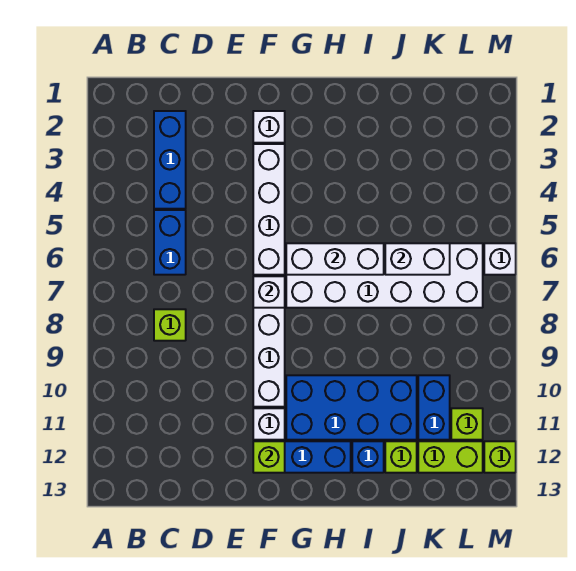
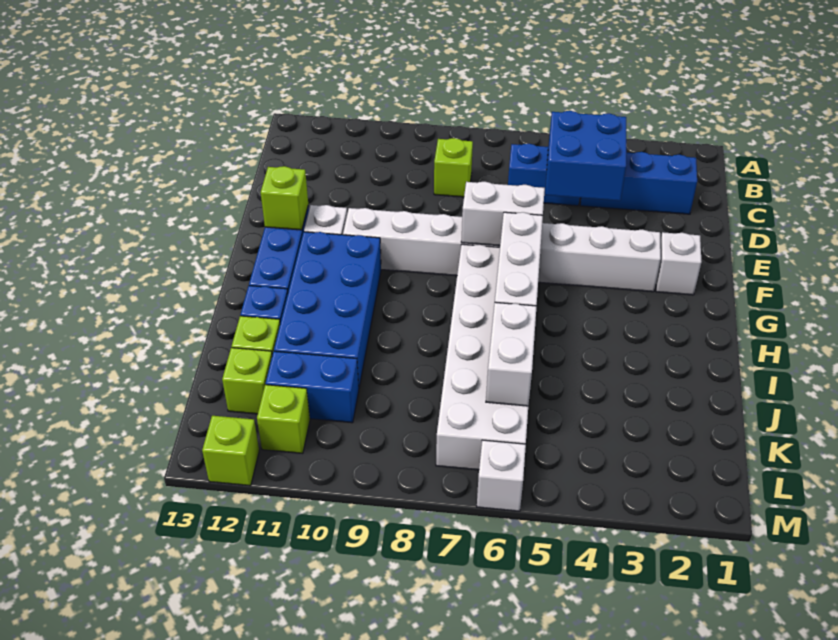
none -> blue 2x2 brick [545,111,626,201]
white 1x1 brick [253,276,285,308] -> white 1x2 brick [461,182,545,246]
lime 1x2 brick [418,441,483,473] -> lime 1x1 brick [222,348,272,414]

